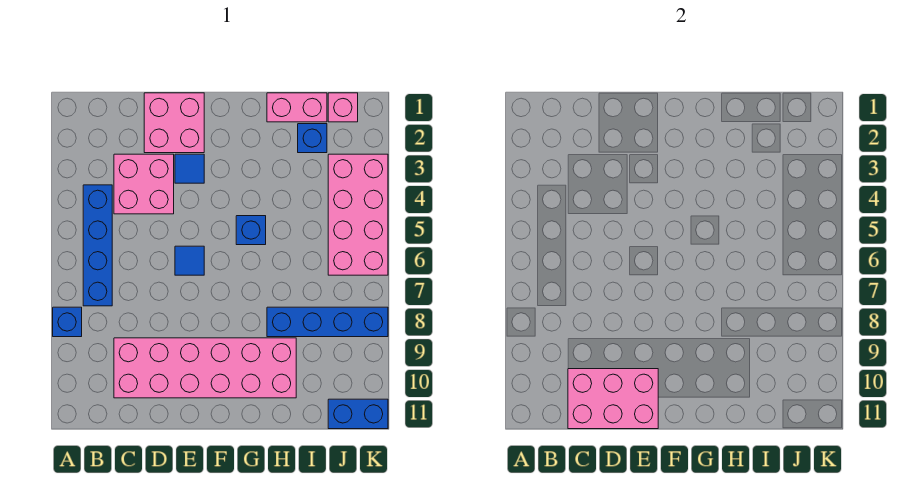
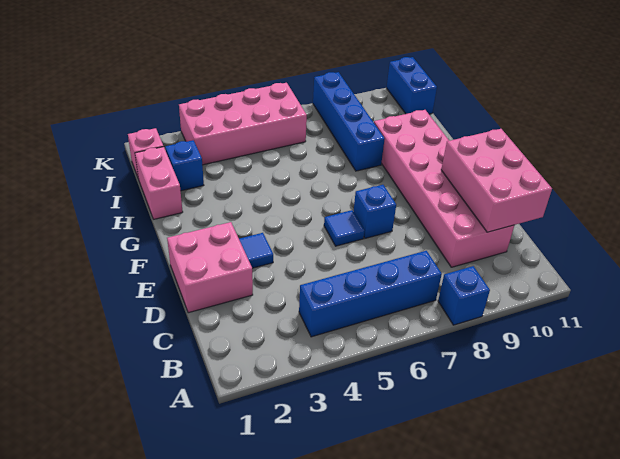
pink 2x2 brick [114,154,174,214] -> none
blue 1x1 brick [236,216,266,245] -> blue 1x1 brick moved to [353,185,396,238]

